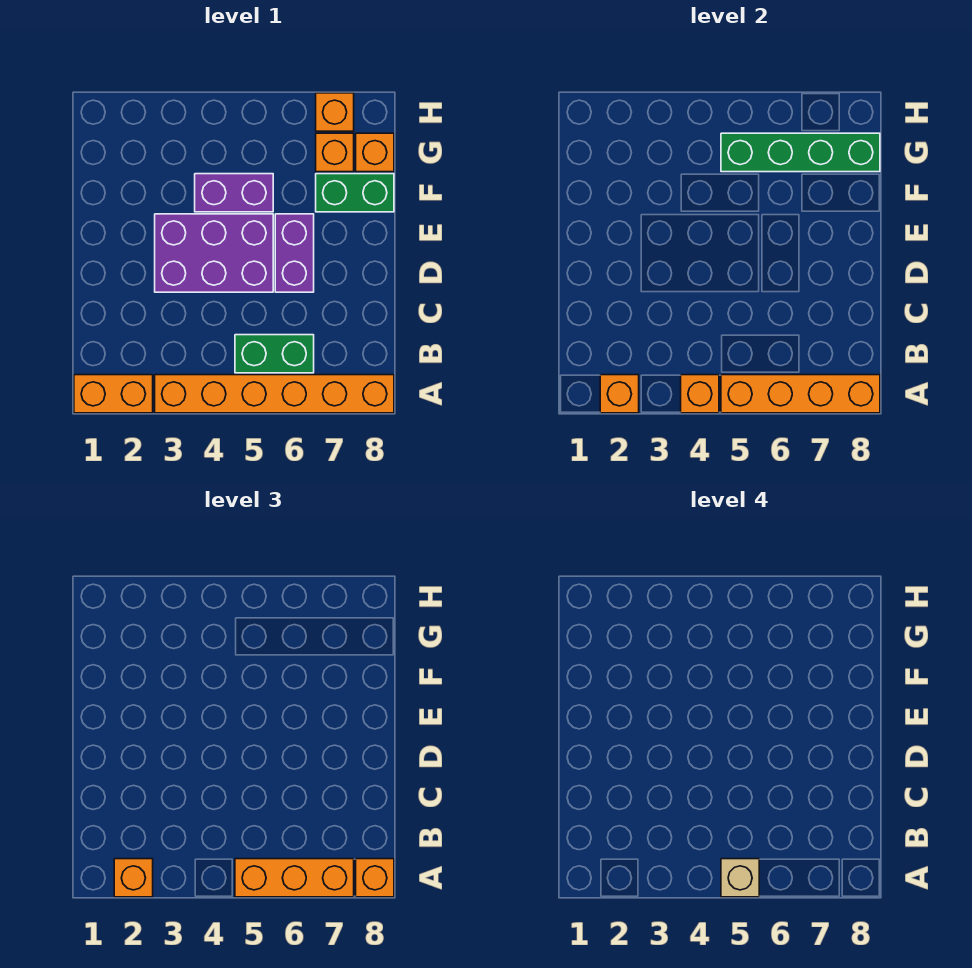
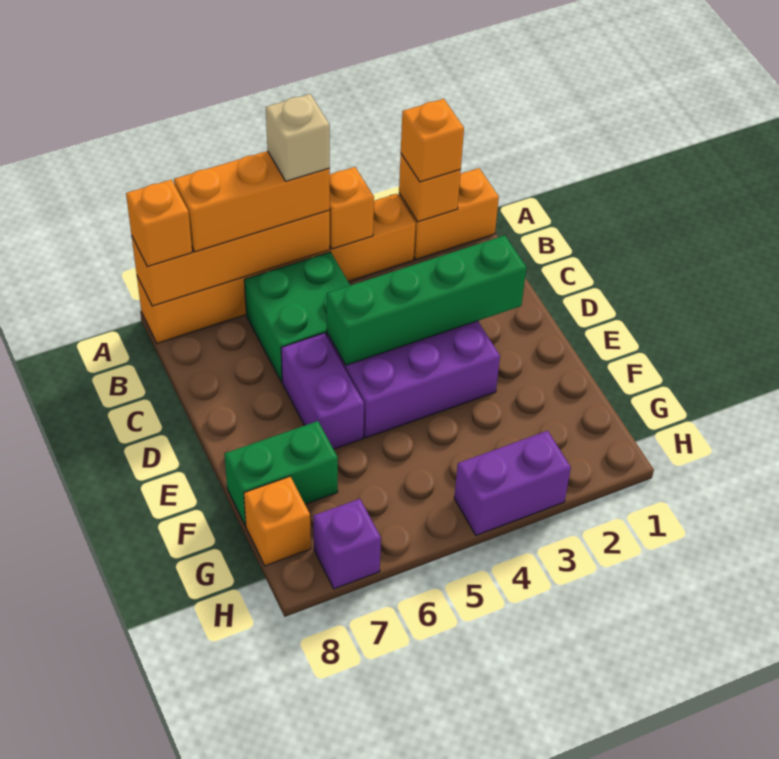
green 1x2 brick [235,335,314,373] -> green 2x2 brick [244,252,350,382]
purple 1x2 brick [195,174,273,212] -> purple 1x2 brick moved to [454,431,571,535]
green 1x4 brick [721,133,880,172] -> green 1x4 brick moved to [327,235,526,365]
orange 1x1 brick [316,133,354,172] -> none
orange 1x1 brick [316,93,354,131] -> purple 1x1 brick [313,499,381,589]

